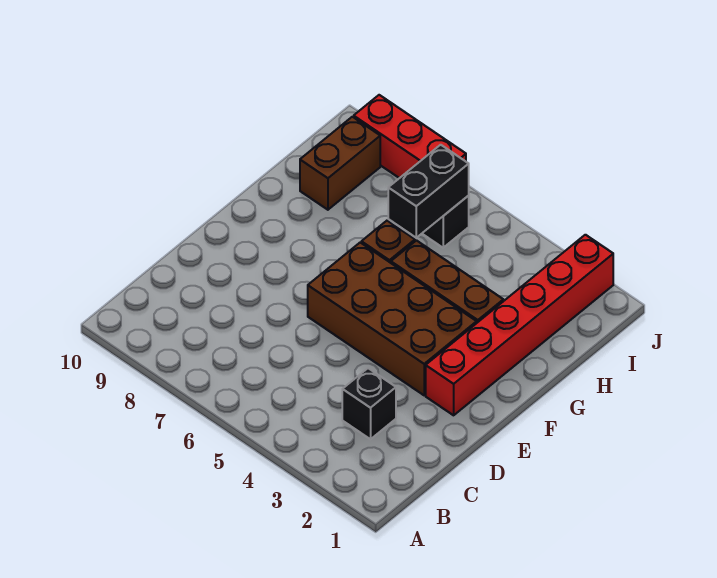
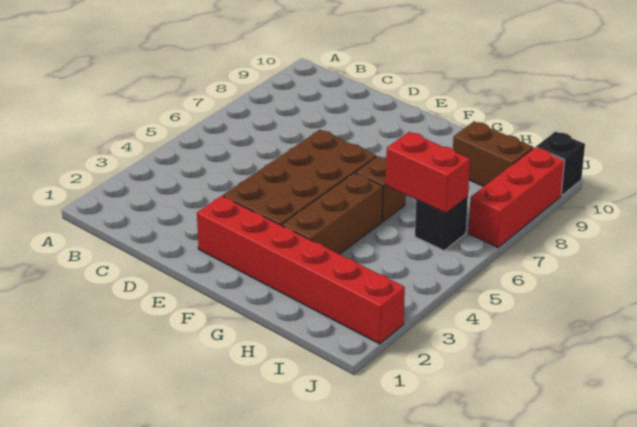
black 1x1 brick [342,368,396,439] -> black 1x1 brick moved to [536,132,585,195]
black 1x2 brick [388,145,469,238] -> red 1x2 brick [386,132,470,213]

